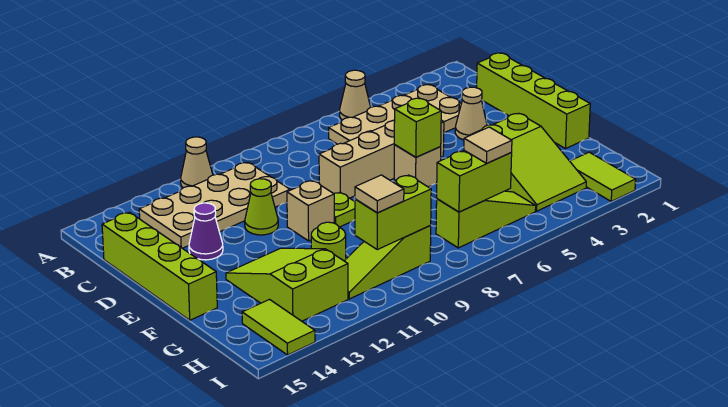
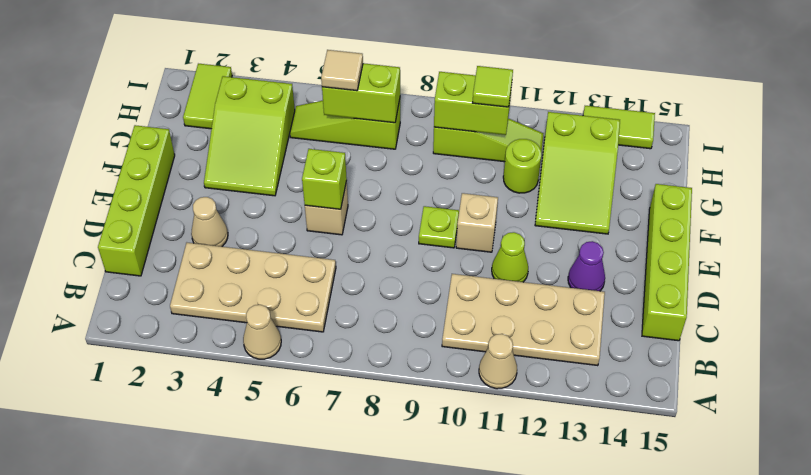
tan 1x4 brick [319,120,444,198] -> none
lime 2x3 slope [469,113,586,211] -> lime 2x3 slope turned to [204,76,295,196]
tan 1x1 tile [355,175,404,213] -> lime 1x1 tile [473,66,513,107]
lime 1x2 tile [242,300,315,355] -> lime 1x2 tile turned to [583,106,655,149]

